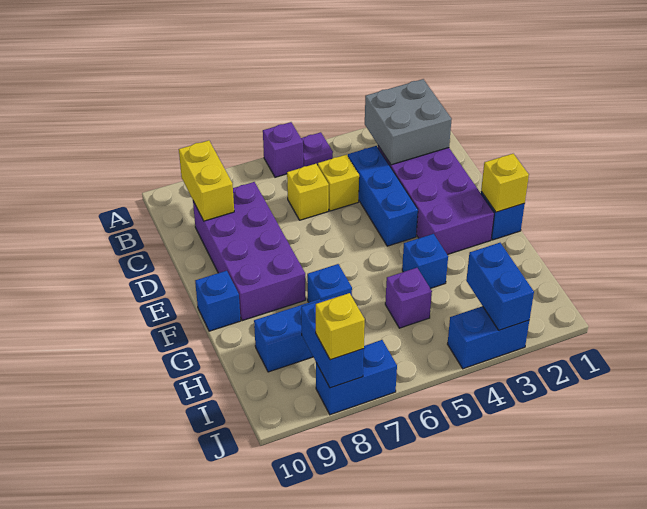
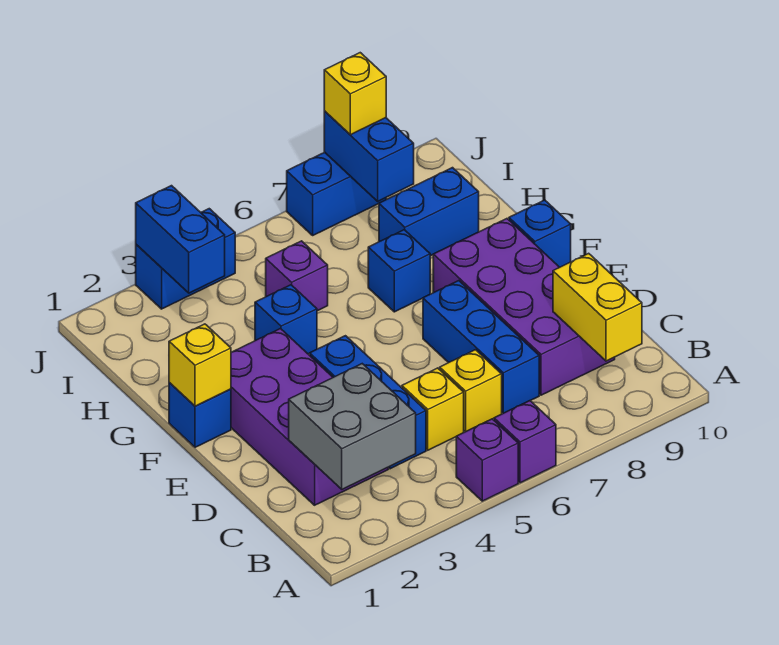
purple 1x1 plate [301,132,333,167] -> purple 1x1 brick [456,419,518,501]
none -> blue 1x3 brick [423,281,539,413]

